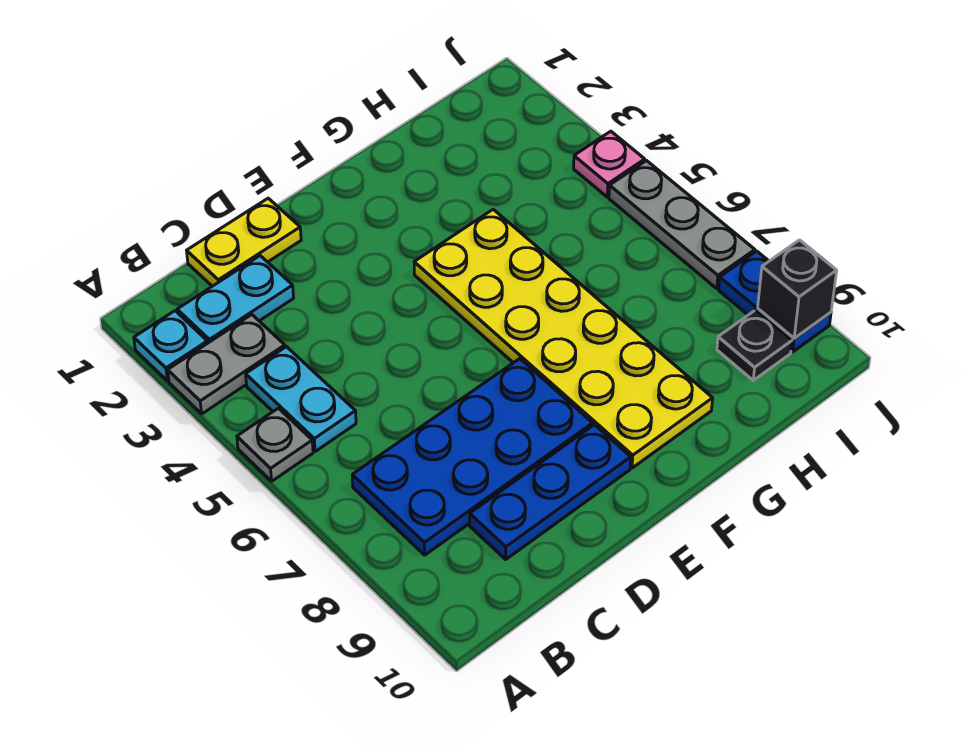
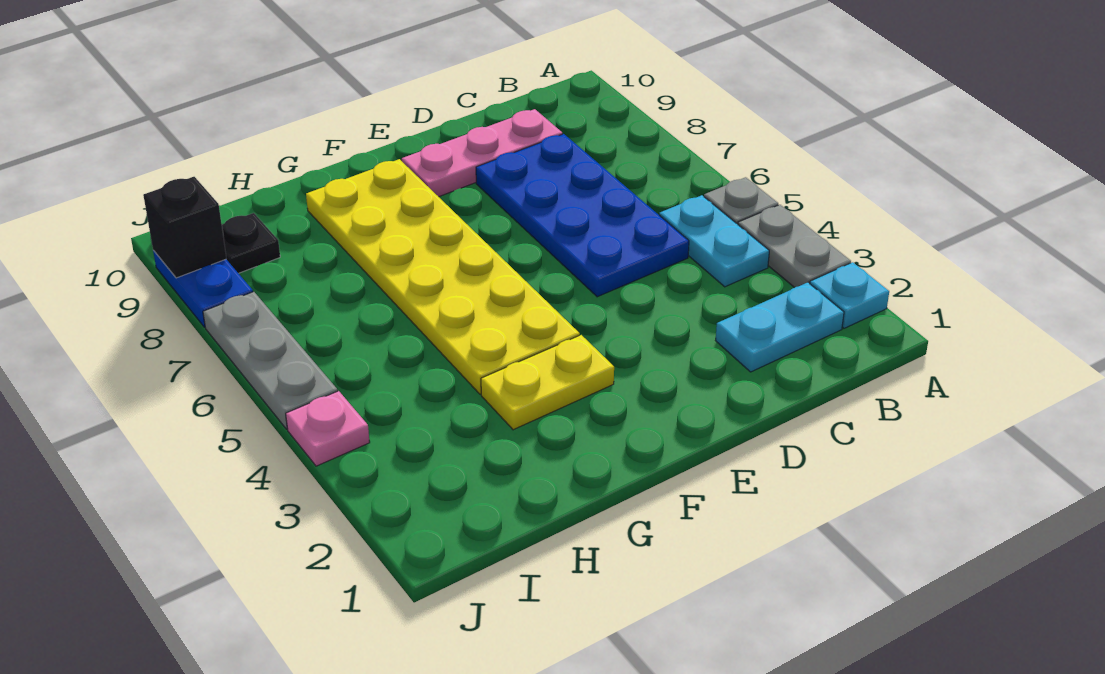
grey 1x2 plate [168,315,285,414] -> grey 1x2 plate turned to [738,205,851,288]
blue 2x4 plate [352,359,593,555] -> blue 2x4 plate turned to [476,134,689,297]
yellow 1x2 plate [187,198,301,286] -> yellow 1x2 plate moved to [481,335,614,430]
blue 1x3 plate [470,425,631,559] -> pink 1x3 plate [402,109,562,197]

